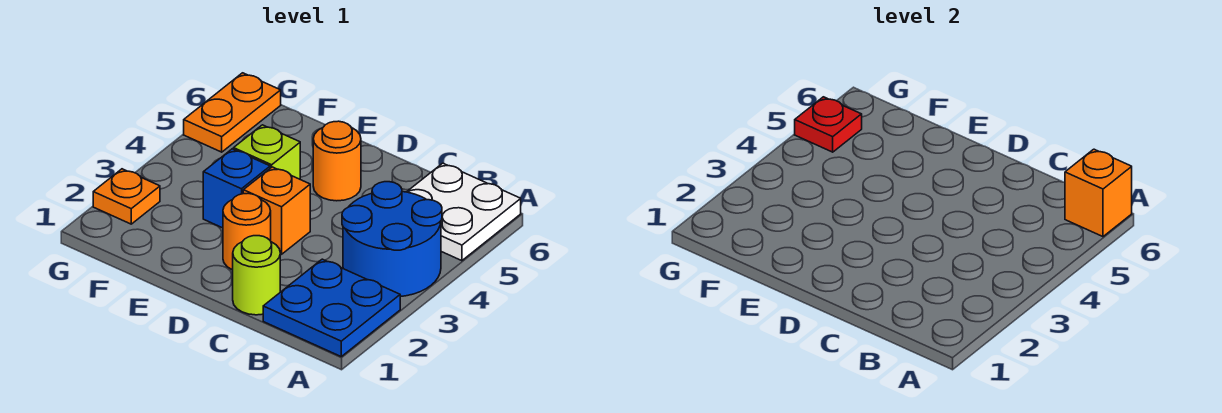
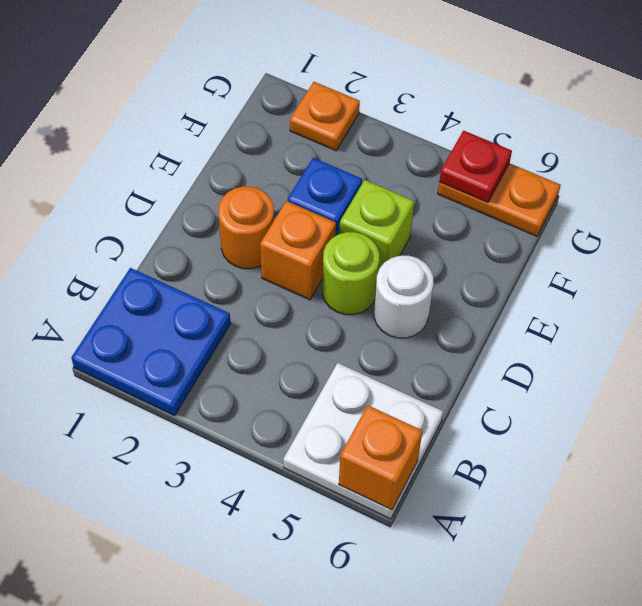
blue 2x2 round brick [342,182,442,297] -> none
lime 1x1 round brick [233,236,280,315] -> lime 1x1 round brick moved to [322,232,379,315]
orange 1x1 round brick [313,121,361,201] -> white 1x1 round brick [374,256,434,338]

